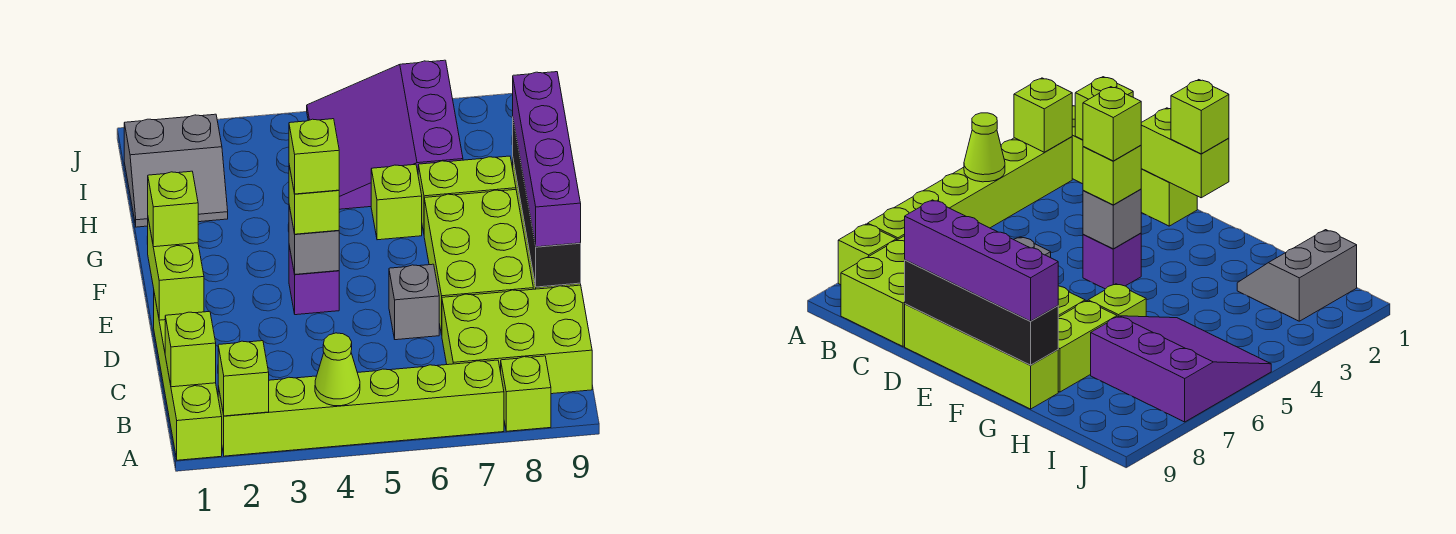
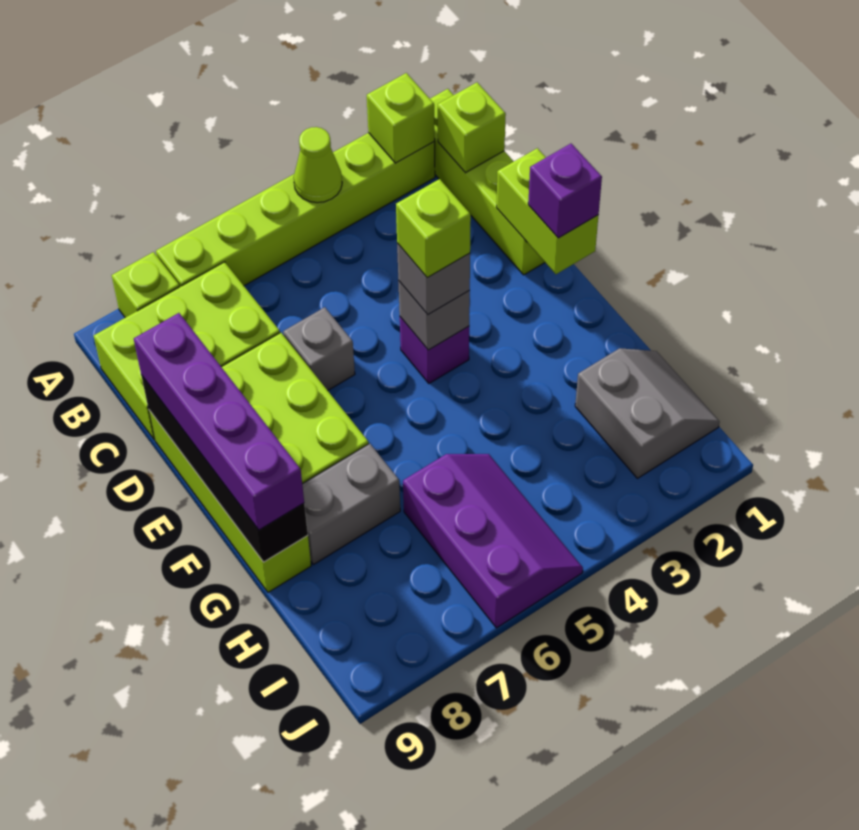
lime 1x1 brick [148,171,198,247] -> purple 1x1 brick [528,144,602,238]
lime 1x1 brick [289,166,339,234] -> grey 1x1 brick [397,243,470,315]
lime 1x1 brick [371,164,422,240] -> none
lime 1x2 brick [418,156,516,233] -> grey 1x2 brick [302,444,400,565]
grey 2x2 slope [124,114,228,227] -> grey 2x2 slope turned to [575,348,720,478]
purple 3x3 slope [307,60,463,209] -> purple 2x3 slope [403,454,583,628]

